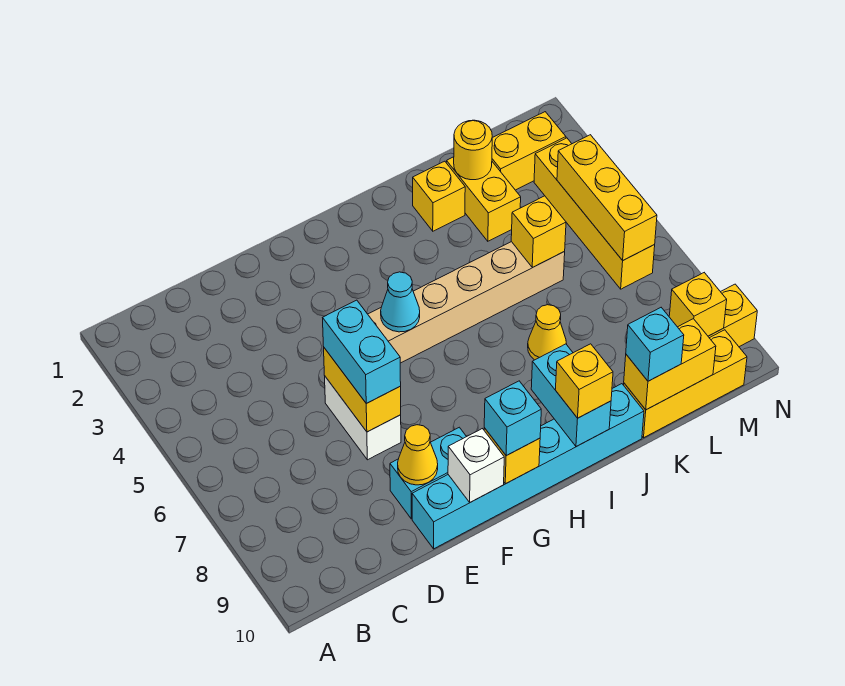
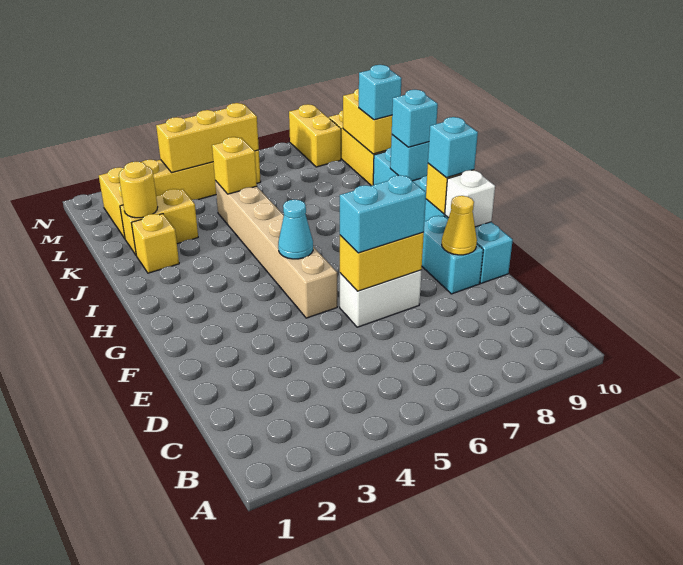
cyan 1x2 brick [531,344,611,447] -> cyan 1x1 brick [390,135,429,181]
yellow 1x1 brick [556,344,613,418] -> cyan 1x1 brick [392,90,438,147]
yellow 1x1 cone [528,305,566,360] -> none
yellow 1x1 brick [669,273,727,336] -> none

